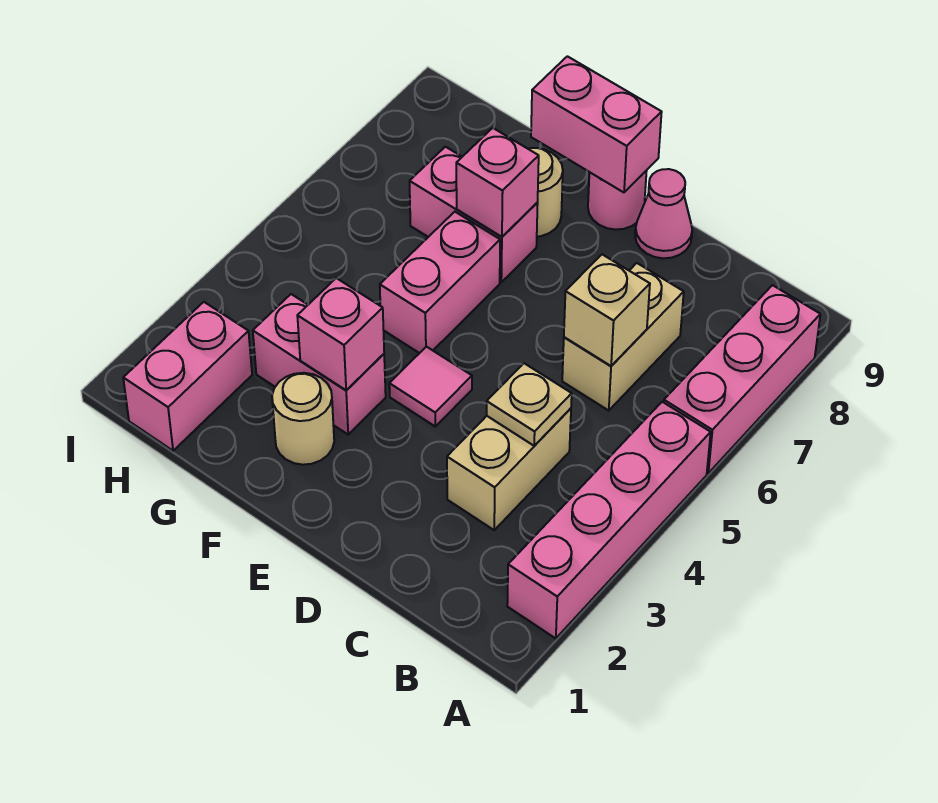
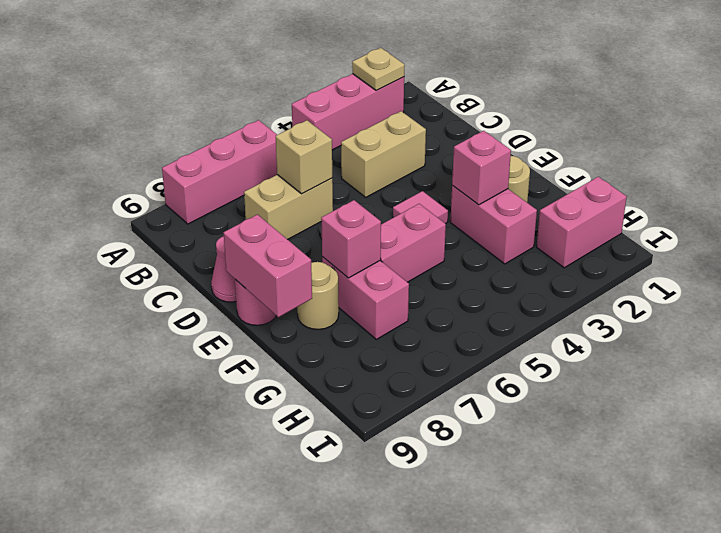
pink 1x4 brick [507,402,711,639] -> pink 1x3 brick [292,74,404,150]
tan 1x1 plate [487,363,572,446] -> tan 1x1 plate moved to [352,48,405,91]

